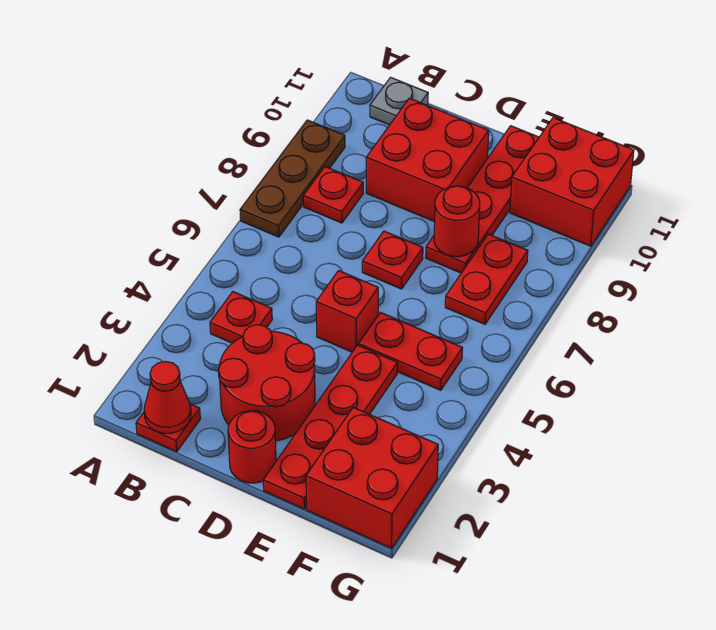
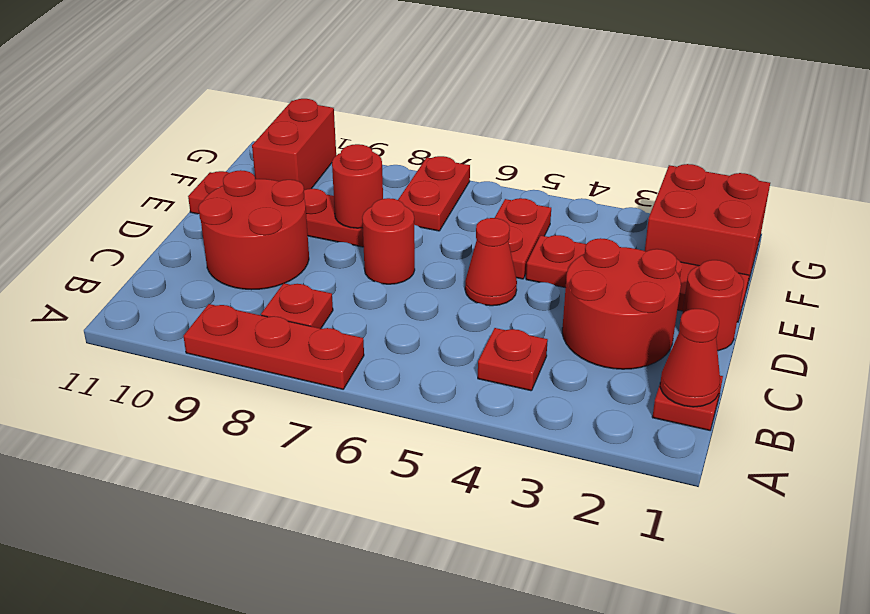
brown 1x3 plate [240,120,345,237] -> red 1x3 plate [184,304,364,389]
grey 1x1 plate [370,77,428,125] -> none
red 2x2 brick [366,98,489,222] -> red 2x2 round brick [198,170,309,290]
red 1x1 brick [316,271,378,352] -> red 1x1 cone [465,218,517,306]
red 1x1 plate [362,231,423,289] -> red 1x1 round brick [362,198,415,284]
red 1x2 plate [445,234,528,324] -> red 1x2 plate turned to [398,156,470,231]
red 2x2 brick [510,118,634,246] -> red 1x2 brick [252,99,336,190]

